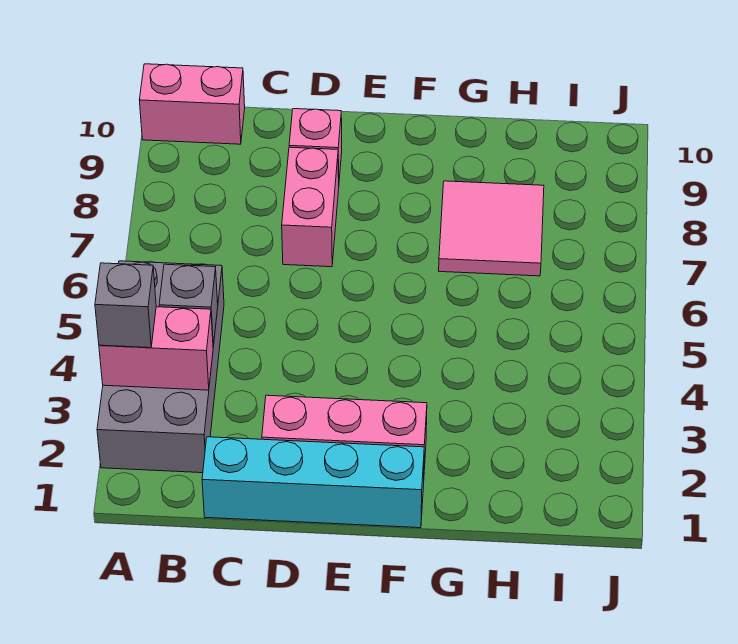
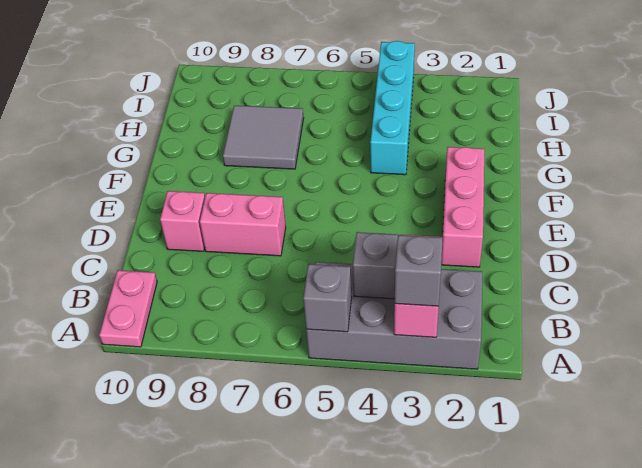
none -> grey 1x1 brick [303,264,352,332]
pink 1x2 brick [139,64,245,144] -> pink 1x2 plate [99,270,157,347]
cyan 1x4 brick [202,437,424,528] -> cyan 1x4 brick moved to [370,41,415,175]
pink 2x2 tile [439,181,544,276] -> grey 2x2 tile [223,106,304,169]

